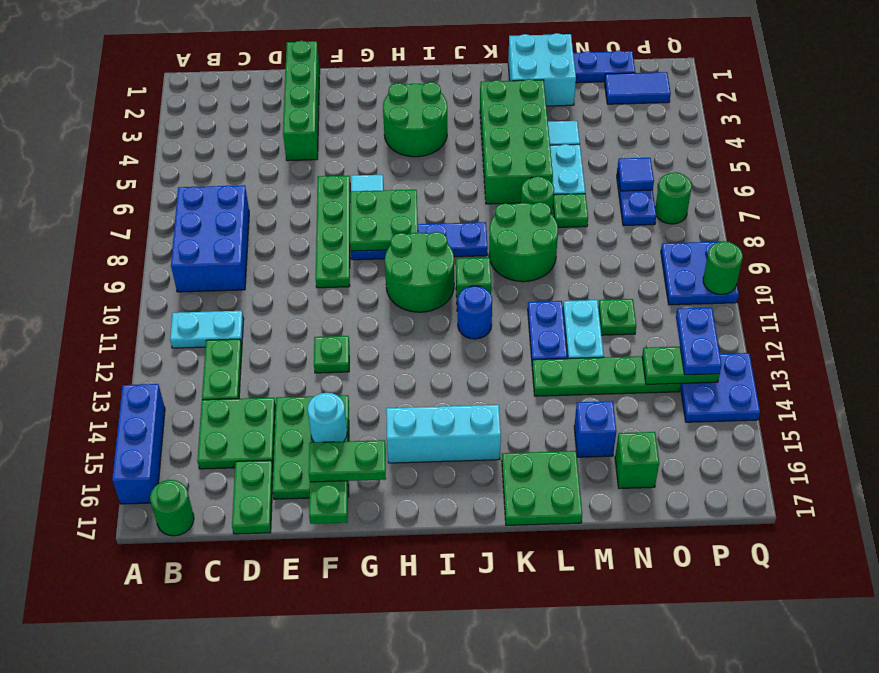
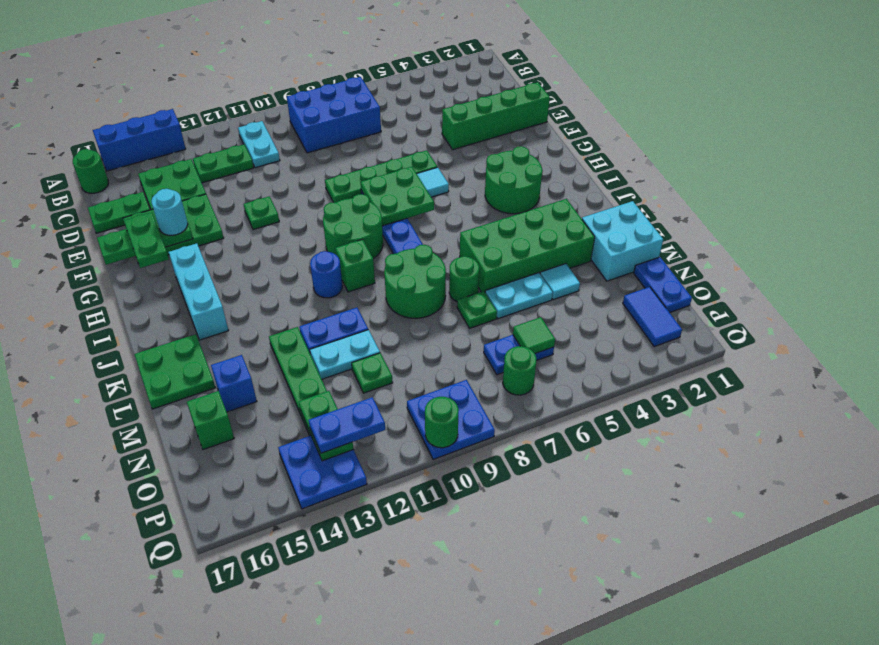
blue 1x1 tile [618,158,654,191] -> green 1x1 tile [513,317,555,354]

